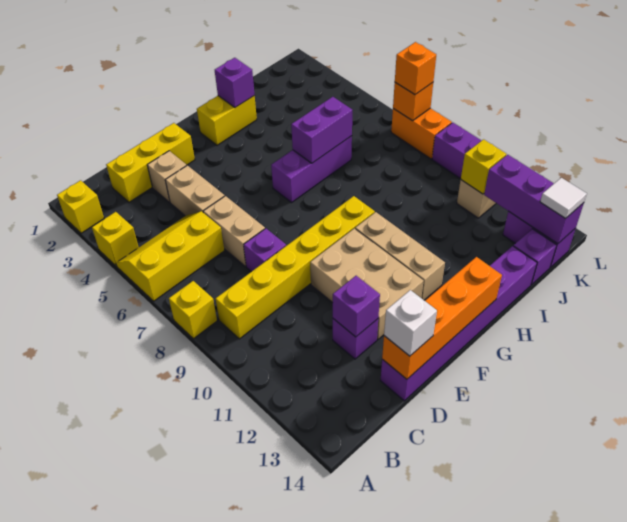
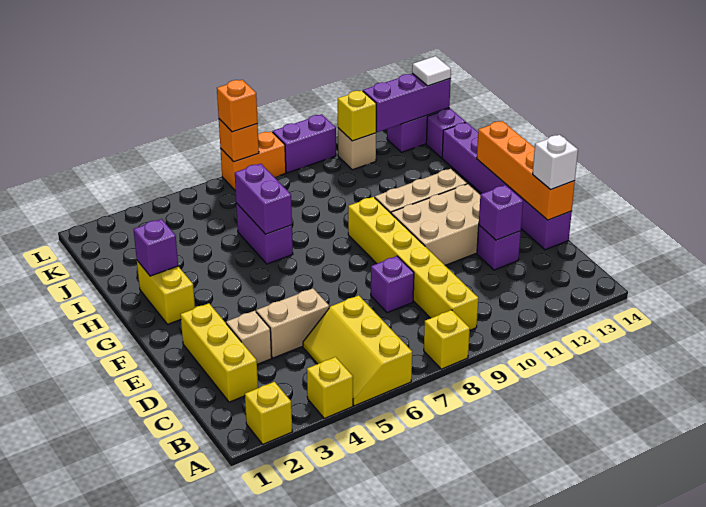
tan 1x2 brick [203,196,265,267] -> none
purple 1x3 brick [271,136,352,202] -> purple 1x2 brick [236,203,293,264]

